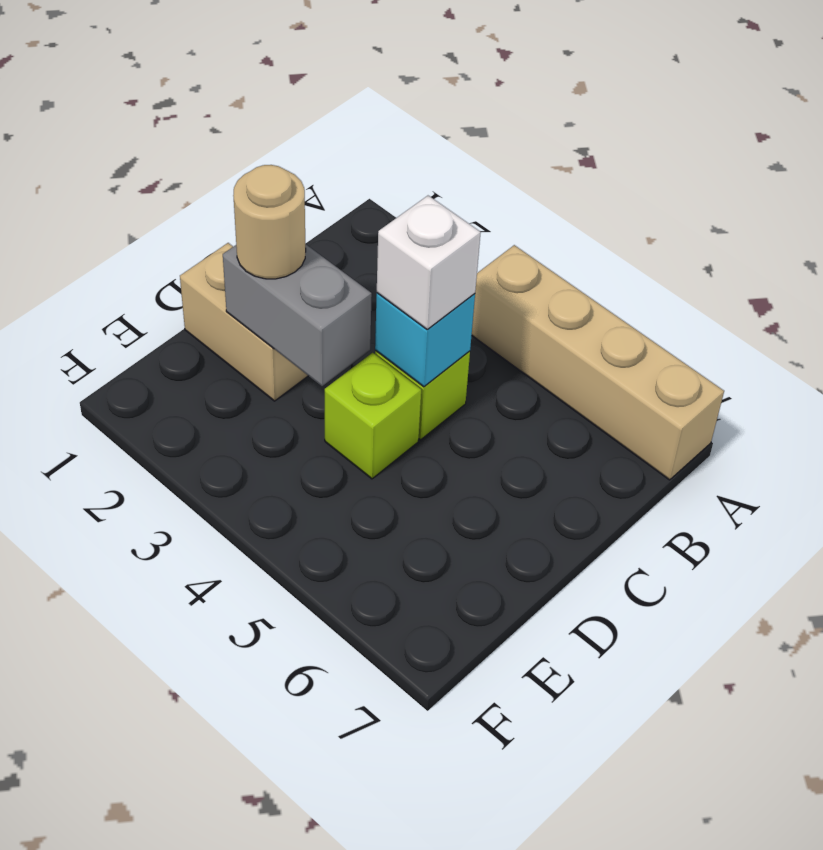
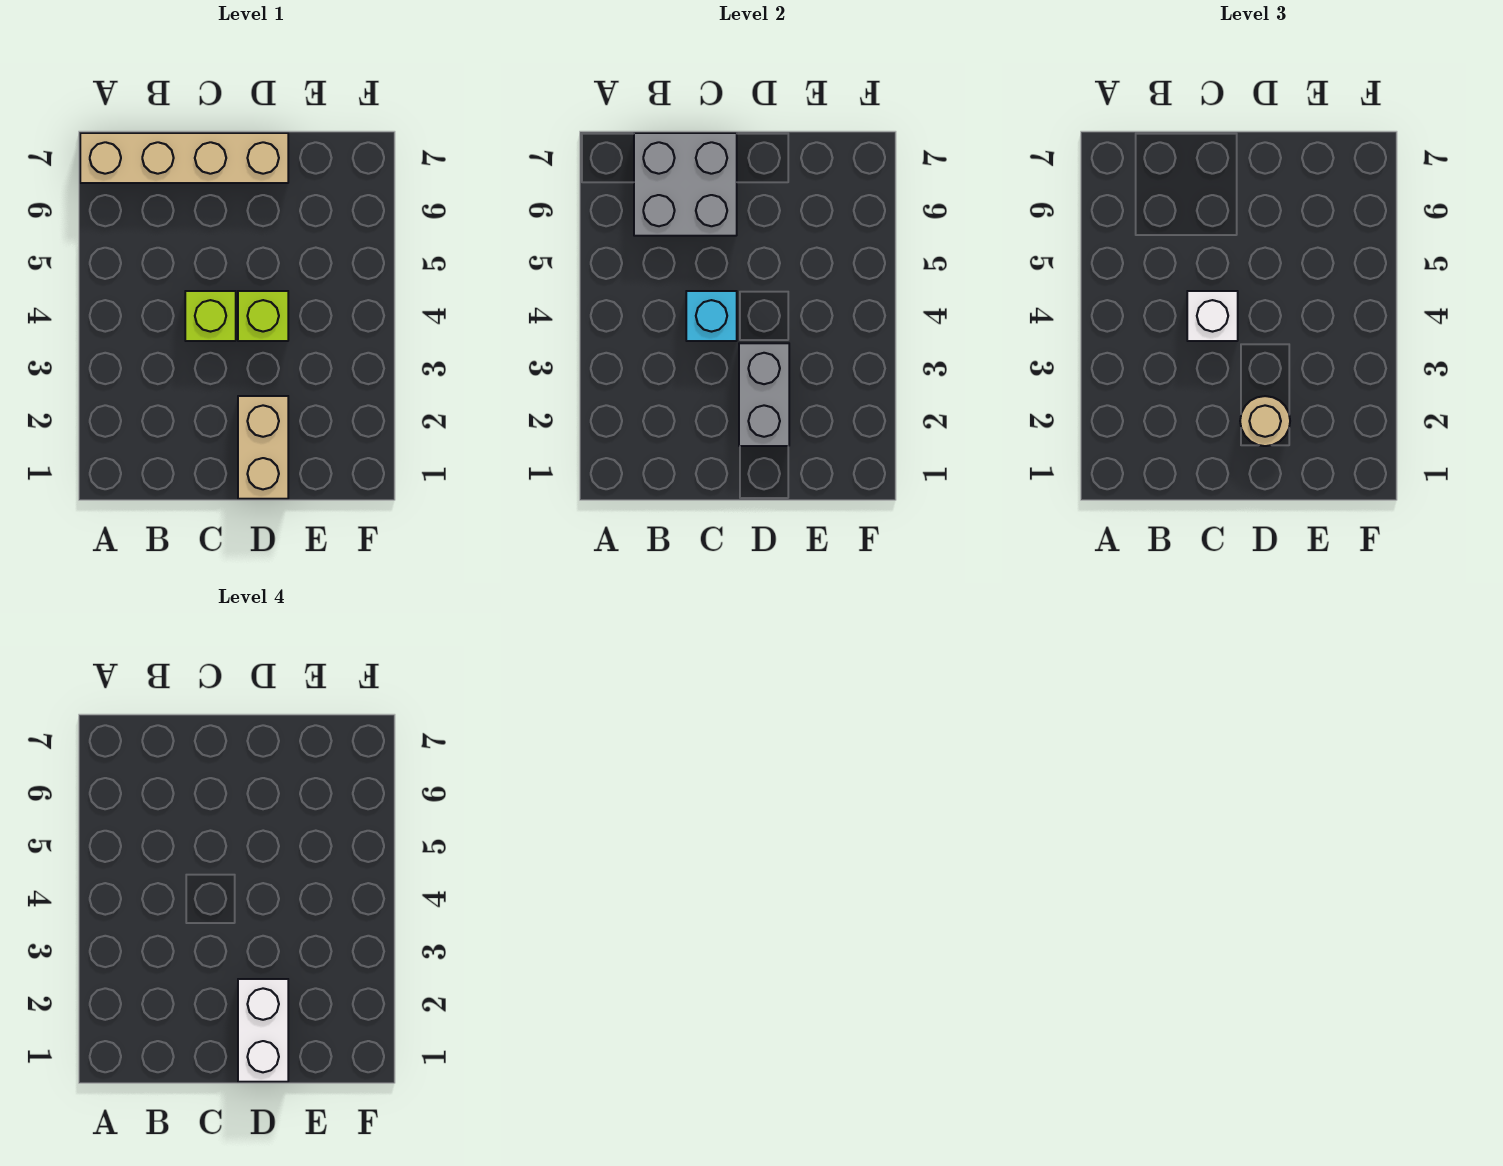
tan 1x4 brick [472,245,724,480] -> tan 1x4 brick turned to [80,133,288,183]
none -> grey 2x2 brick [634,133,737,236]
none -> white 1x2 brick [238,979,288,1082]

